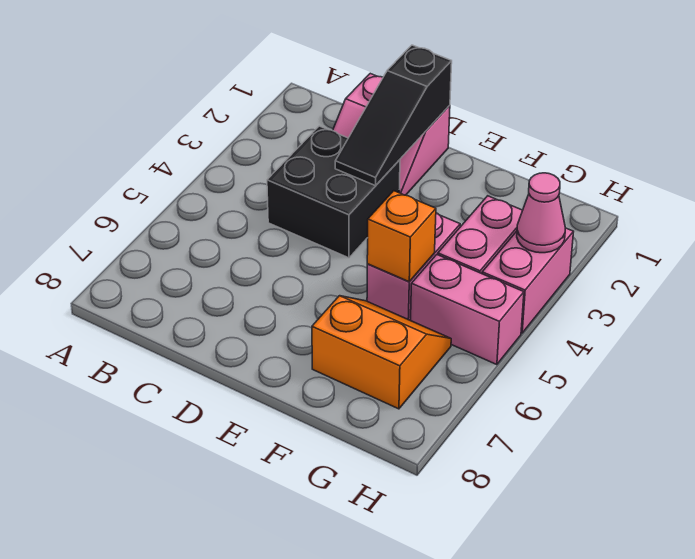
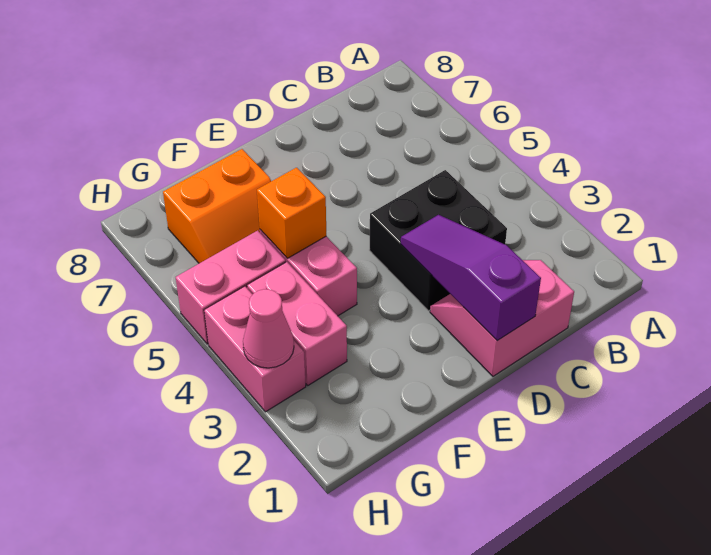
black 1x3 slope [335,45,452,186] -> purple 1x3 slope [401,215,541,341]

